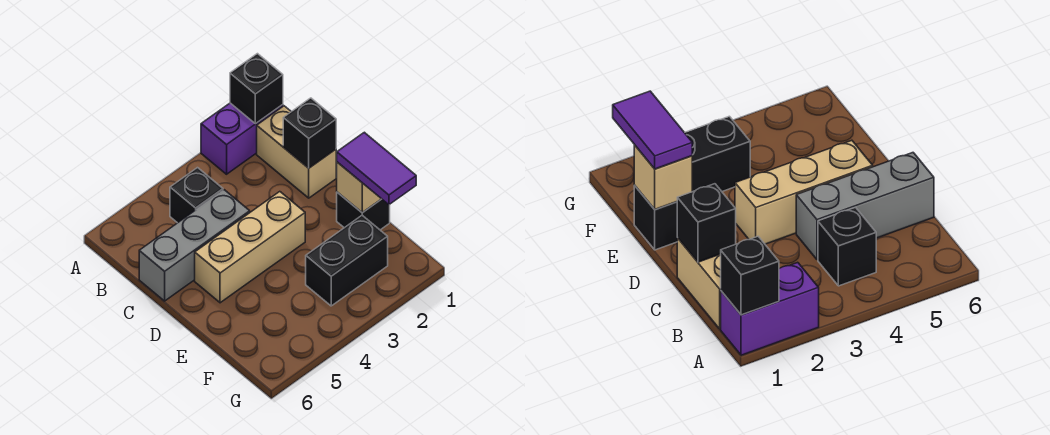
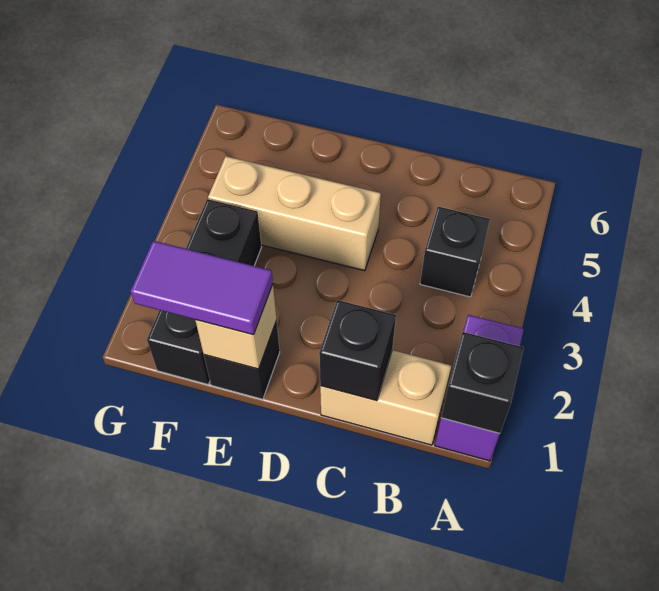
grey 1x3 brick [139,190,250,301] -> none
tan 1x3 brick [195,192,305,303] -> tan 1x3 brick turned to [208,156,381,271]
black 1x2 brick [306,215,388,306] -> black 1x3 brick [147,199,261,384]

